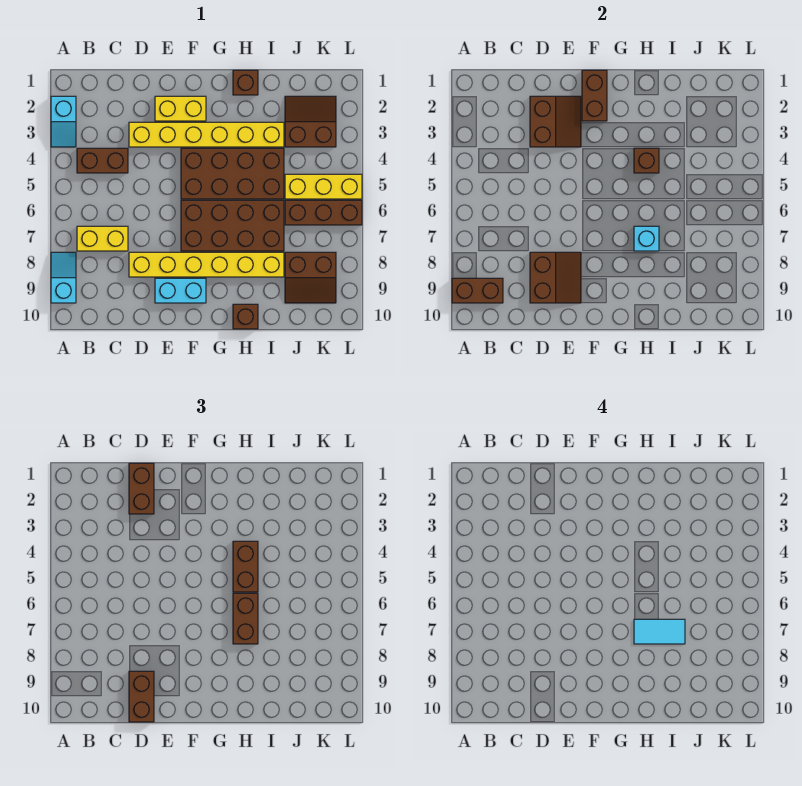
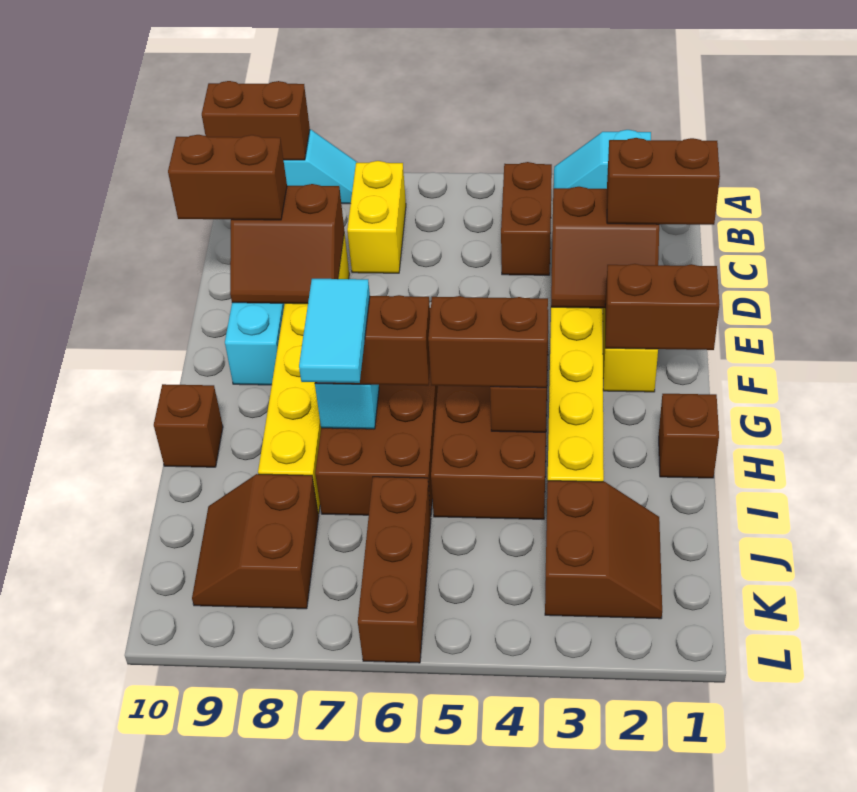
brown 1x2 brick [452,278,503,303] -> brown 1x2 brick turned to [202,81,310,160]
yellow 1x3 brick [285,174,362,199] -> none

